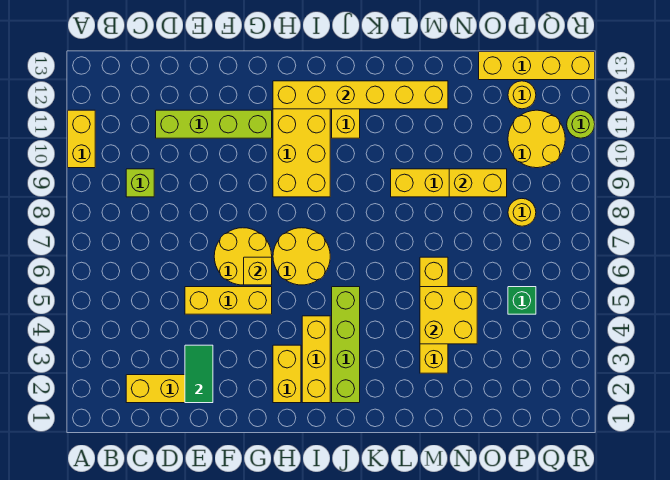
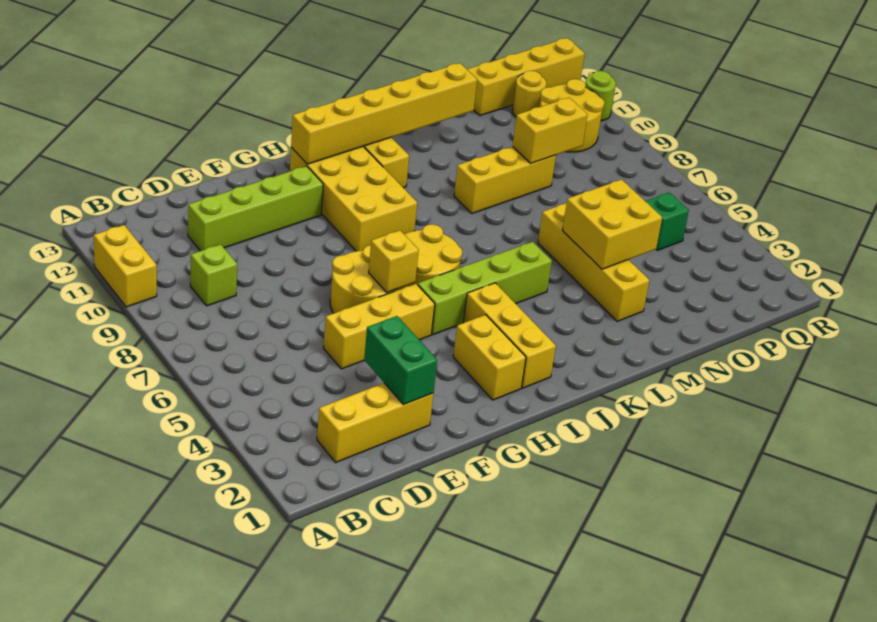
green 1x2 tile [185,345,213,403] -> green 1x2 brick [364,316,437,405]
lime 1x4 brick [332,287,360,403] -> lime 1x4 brick turned to [418,242,552,335]
yellow 1x1 round brick [508,199,536,226] -> none

